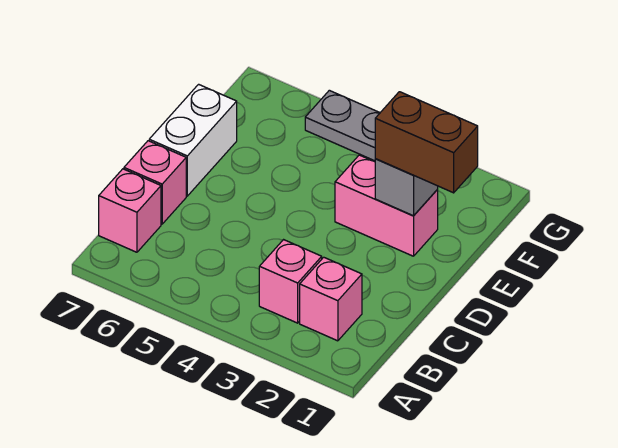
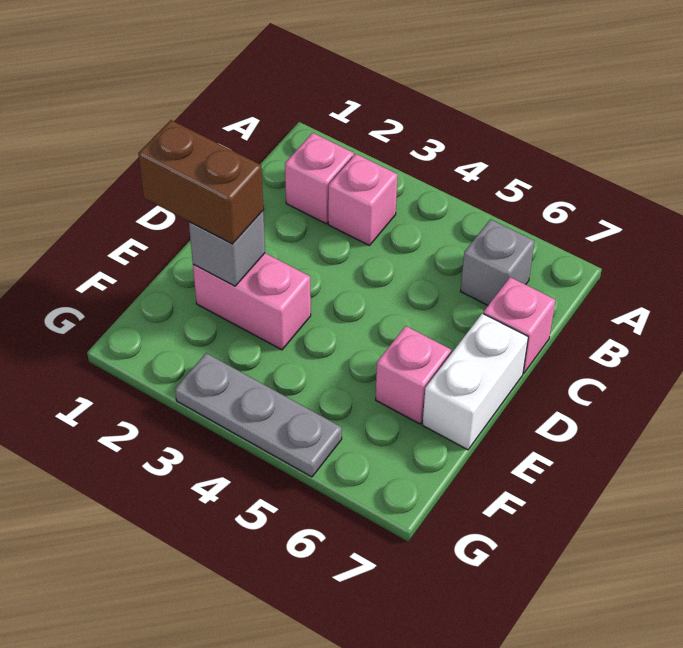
none -> grey 1x1 brick [460,219,535,305]
pink 1x1 brick [99,169,161,252] -> pink 1x1 brick moved to [376,326,451,424]

